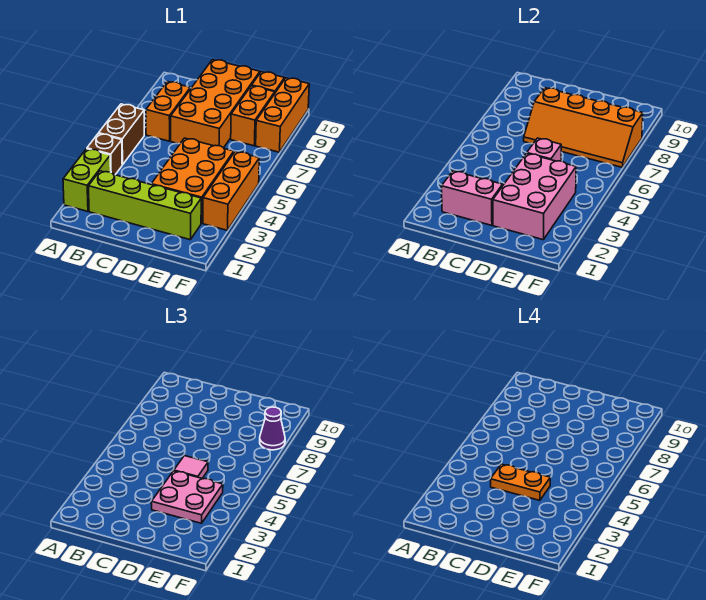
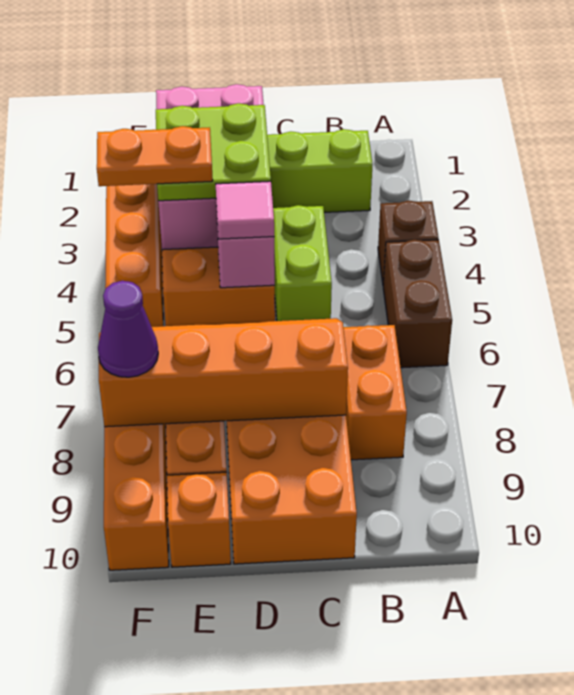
lime 1x2 brick [63,149,111,211] -> lime 1x2 brick moved to [273,205,332,321]
pink 1x2 brick [441,171,503,225] -> none
orange 1x2 plate [490,464,550,500] -> orange 1x2 plate moved to [97,126,213,186]
pink 2x2 plate [151,471,223,523] -> lime 2x2 plate [156,103,271,201]

